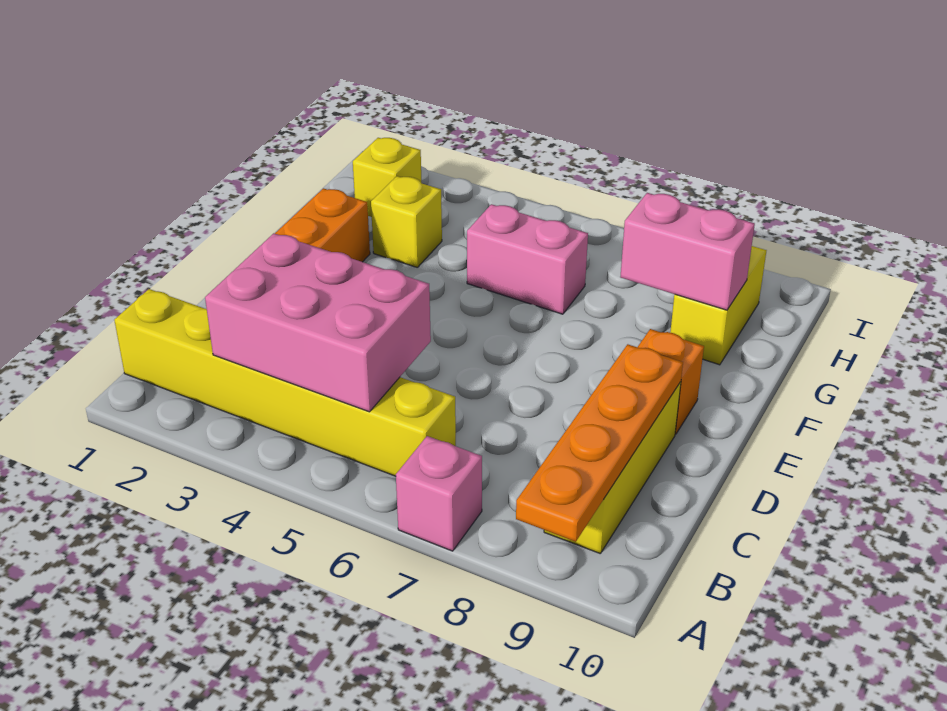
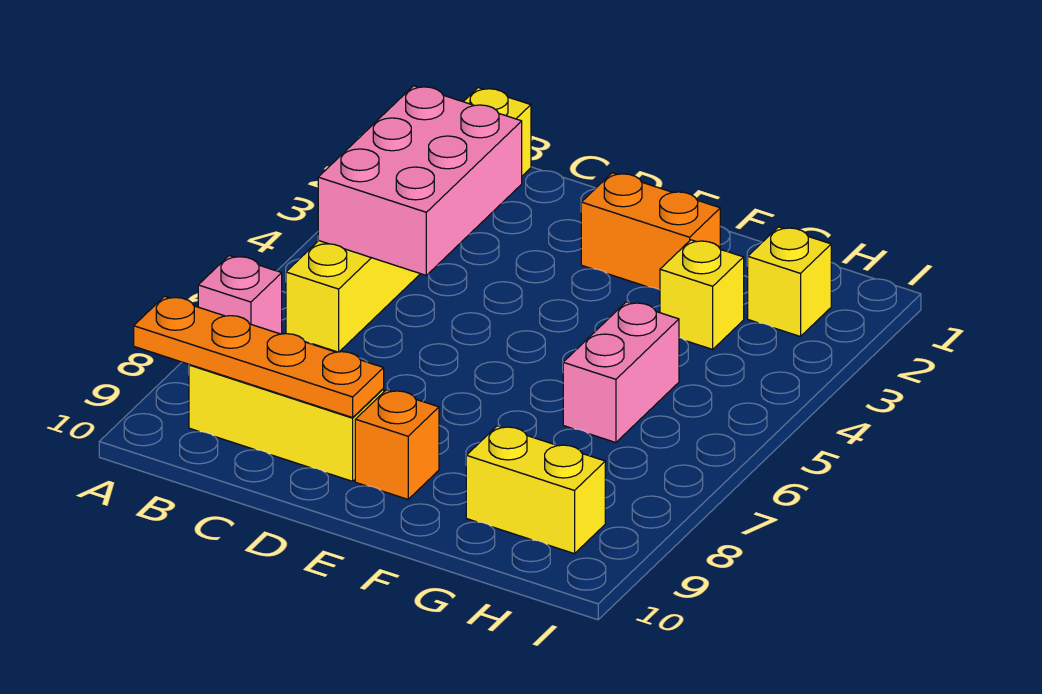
pink 1x2 brick [620,193,755,310] -> none

